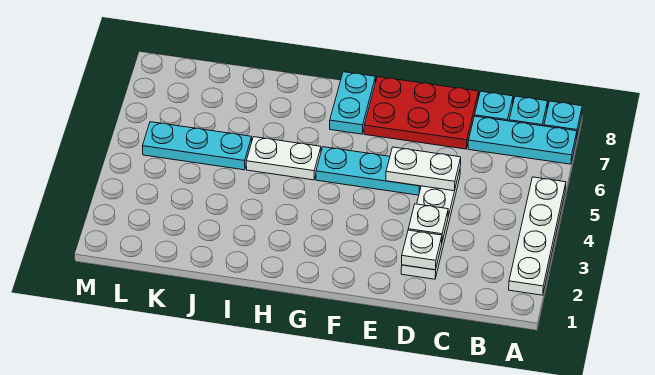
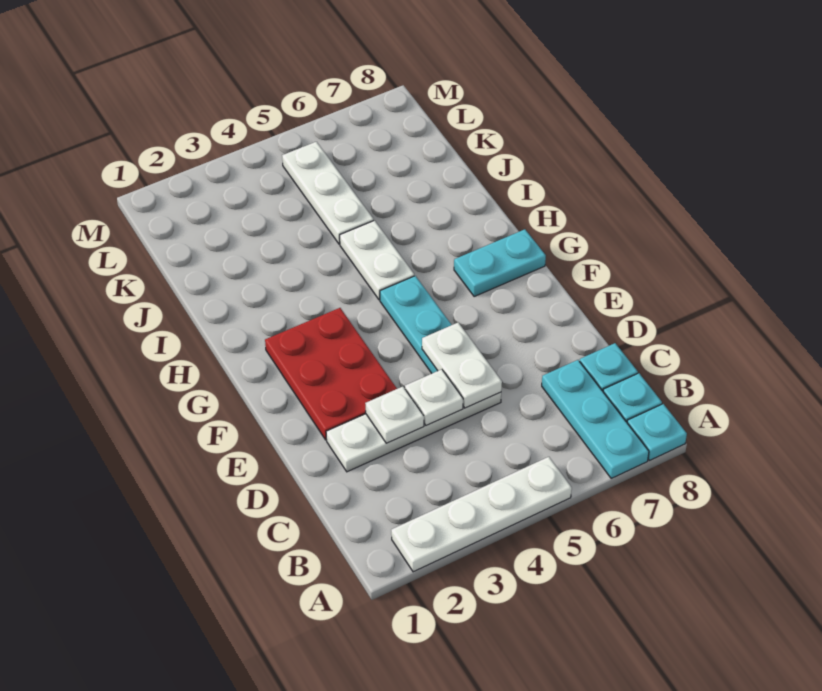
white 1x1 plate [402,230,442,270] -> white 1x1 plate moved to [405,369,463,426]
red 2x3 plate [364,77,479,149] -> red 2x3 plate moved to [265,308,397,440]
cyan 1x3 plate [143,122,252,170] -> white 1x3 plate [282,142,374,244]

